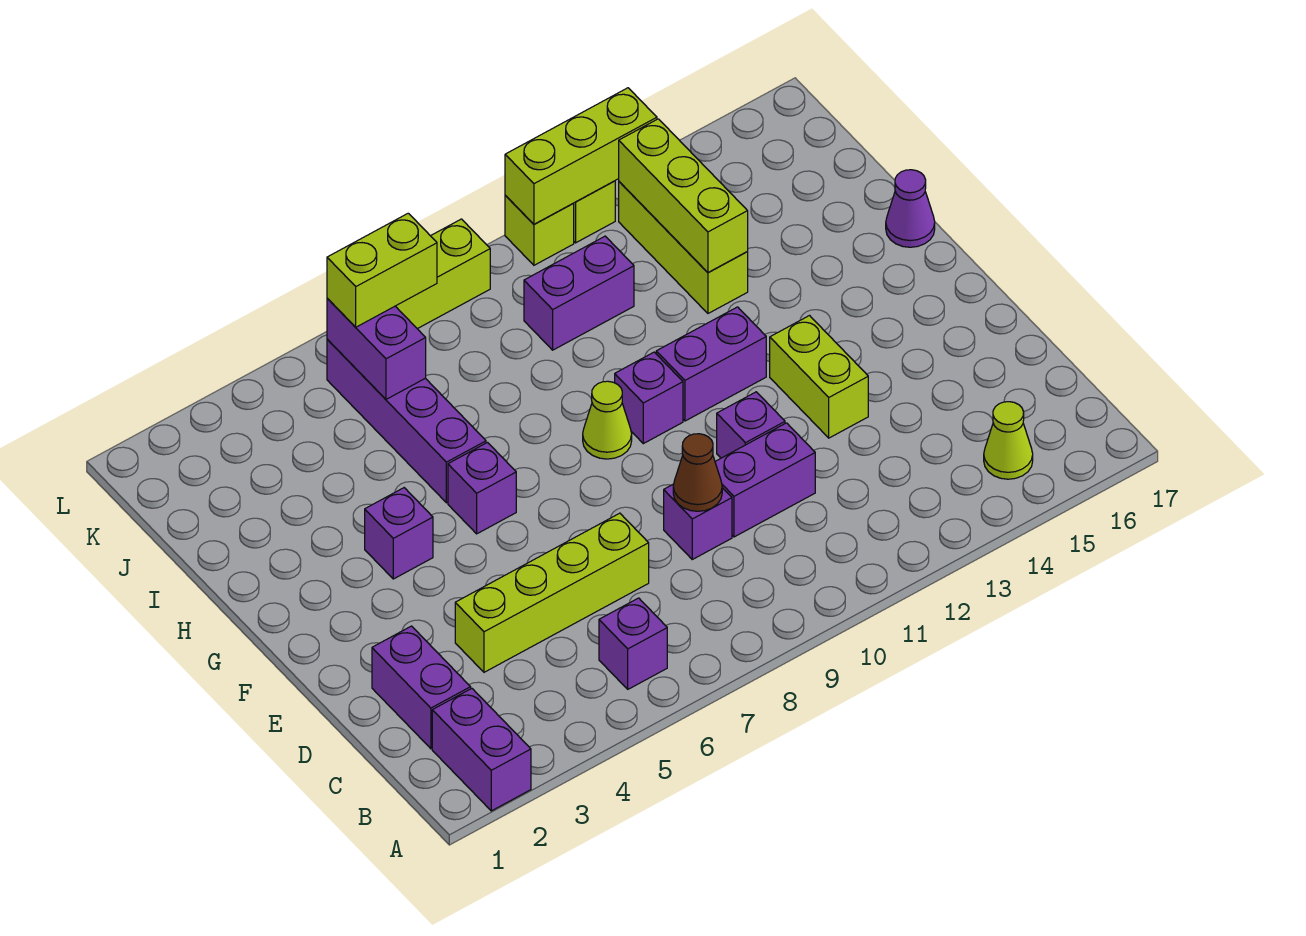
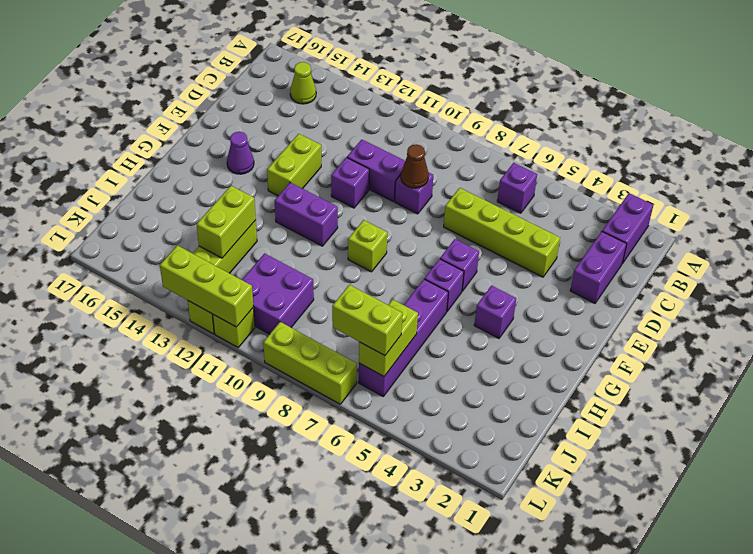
lime 1x1 cone [583,381,632,459] -> lime 1x1 brick [348,220,387,272]
purple 1x1 brick [615,352,683,444] -> purple 1x1 brick moved to [440,239,479,291]
purple 1x1 cone [886,170,935,247] -> purple 1x1 cone moved to [227,132,254,174]
lime 1x3 brick [619,119,748,272] -> lime 1x2 brick [196,186,256,258]
purple 1x2 brick [327,298,426,399] -> lime 1x2 brick [359,299,418,376]
purple 1x2 brick [524,236,634,350] -> purple 2x2 brick [242,253,314,334]

